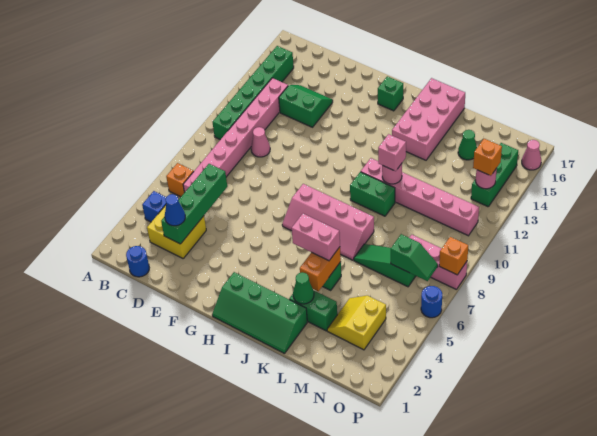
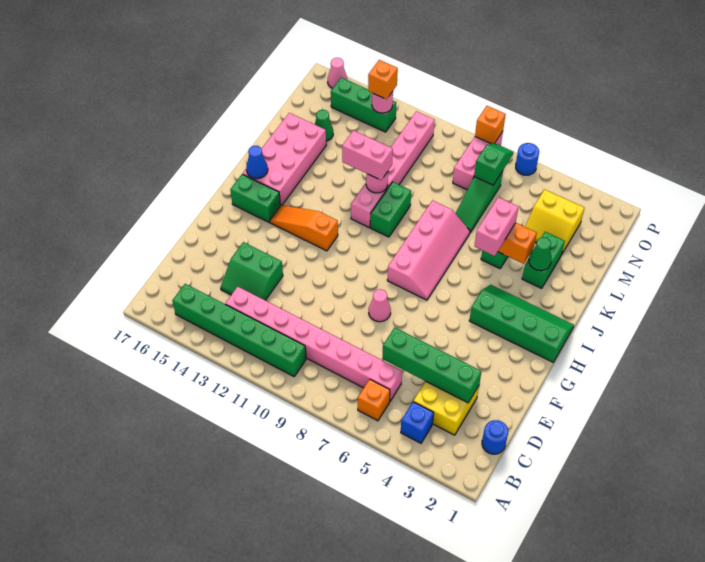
blue 1x1 cone [165,194,185,226] -> blue 1x1 cone moved to [246,146,268,179]
pink 1x1 cone [251,127,270,157] -> pink 1x1 cone moved to [369,289,391,322]
green 2x2 slope [279,85,333,127] -> green 2x2 slope turned to [221,242,283,300]
green 2x4 slope [212,272,307,354] -> green 2x4 slope turned to [469,285,574,362]
none -> orange 1x3 slope [270,205,338,251]
green 1x1 brick [378,76,403,111] -> green 1x2 brick [230,174,280,222]
pink 2x4 brick [392,78,465,160] -> pink 2x4 brick turned to [243,113,326,206]
pink 1x1 brick [378,134,406,171] -> pink 1x2 brick [342,130,393,180]

